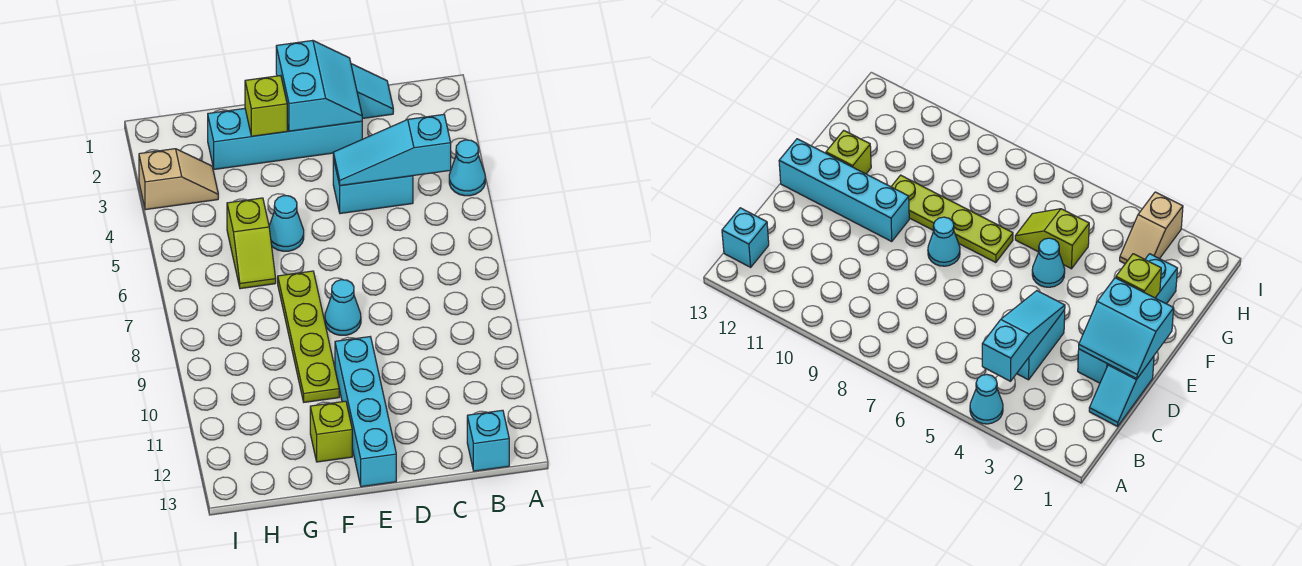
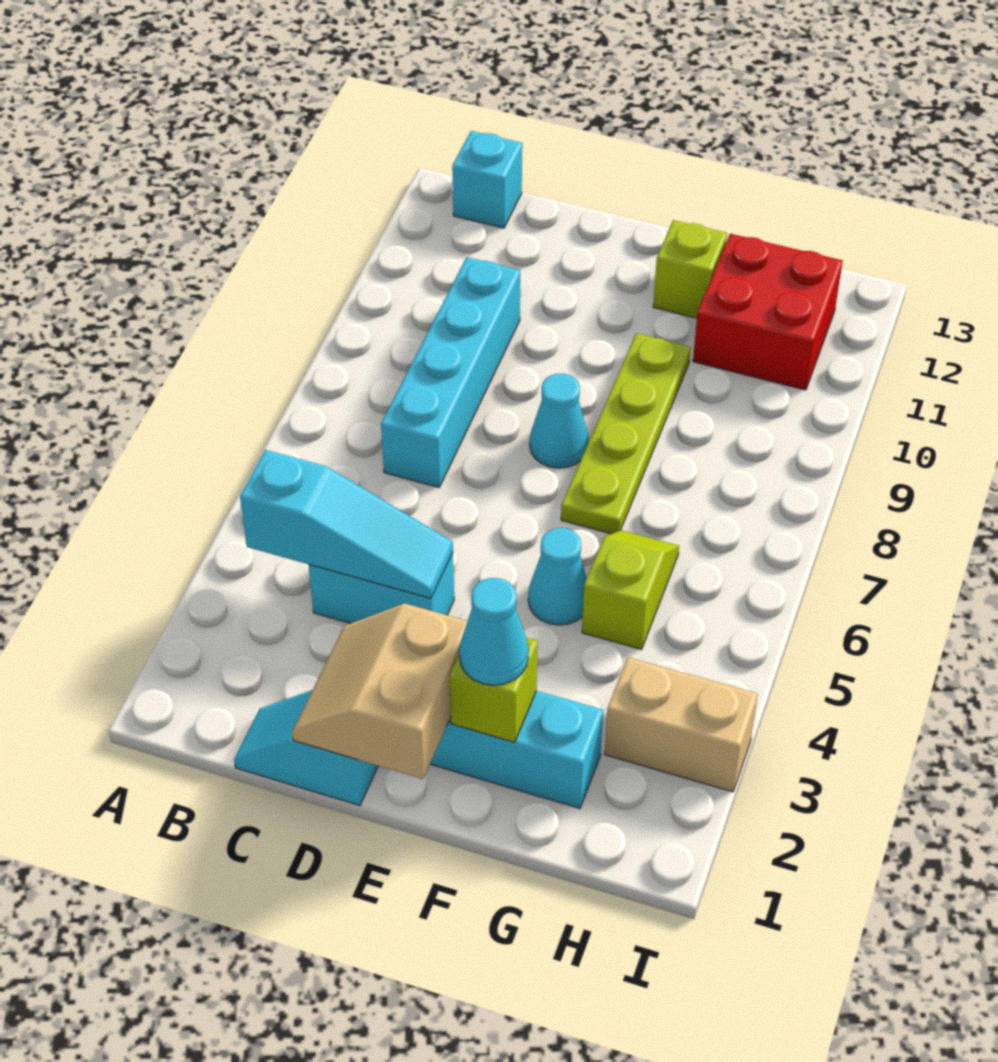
cyan 1x1 cone [449,140,485,196] -> cyan 1x1 cone moved to [459,578,529,685]
cyan 2x2 slope [276,40,362,131] -> tan 2x2 slope [292,604,468,779]
cyan 1x4 brick [335,337,396,487] -> cyan 1x4 brick moved to [381,257,520,487]
none -> red 2x2 brick [693,234,843,390]
tan 1x2 slope [139,149,218,210] -> tan 1x2 brick [605,657,758,792]

